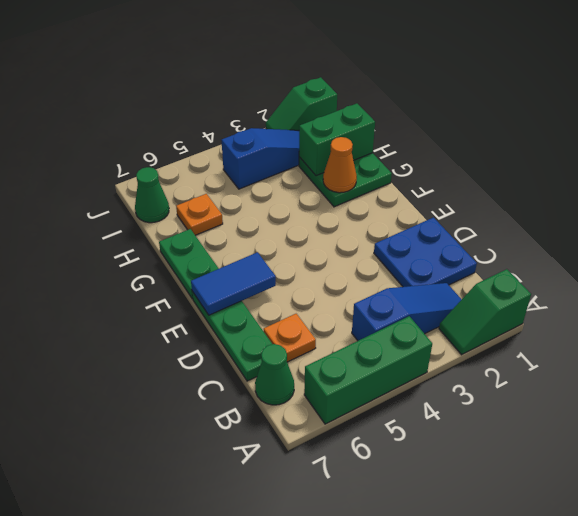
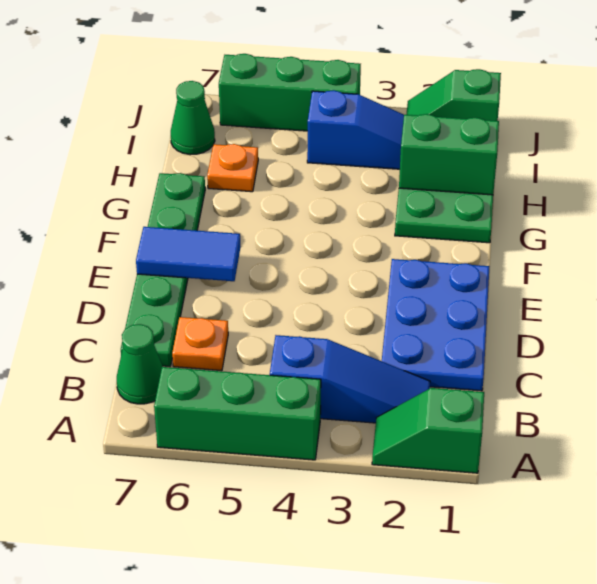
blue 2x2 plate [374,218,477,287] -> blue 2x3 plate [382,259,489,391]
orange 1x1 cone [323,137,357,193] -> none
none -> green 1x3 brick [219,54,361,131]

